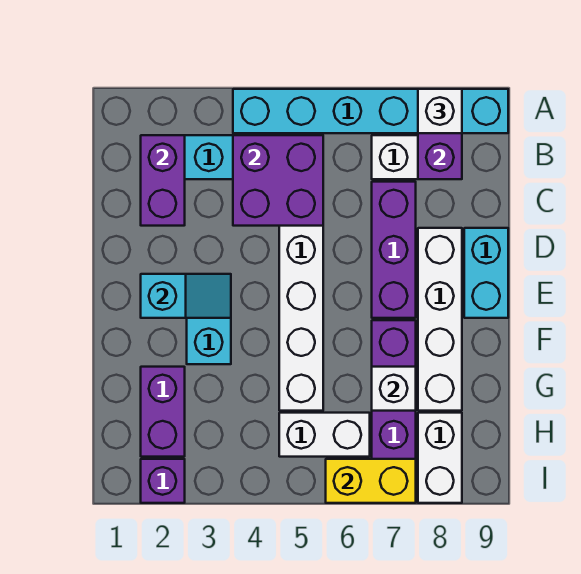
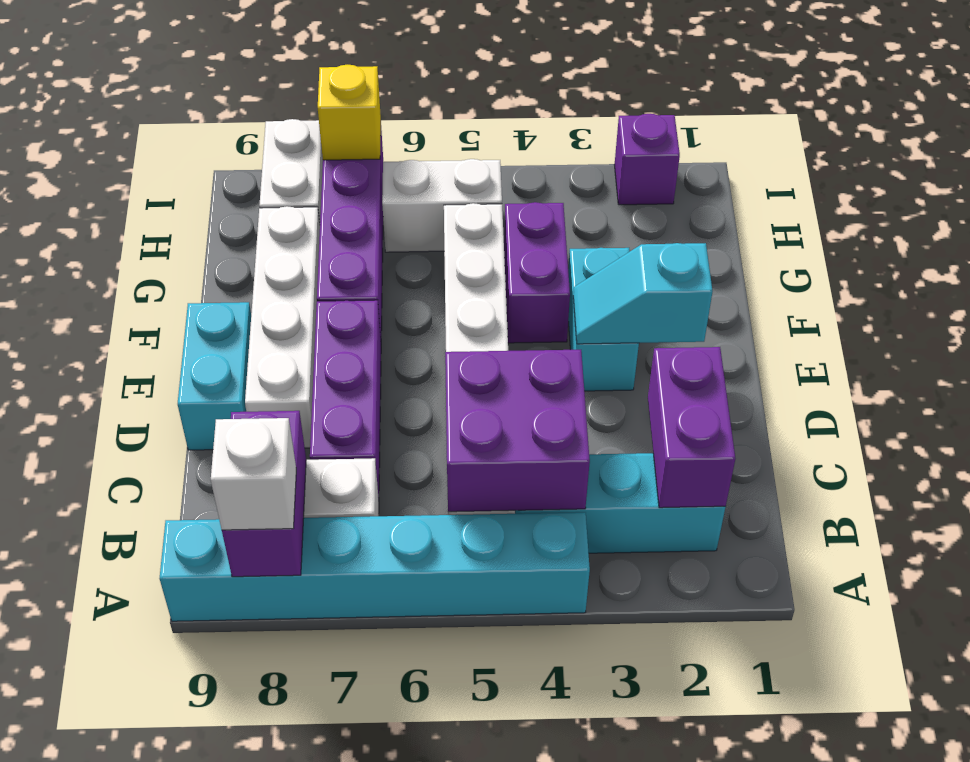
purple 1x2 brick [141,367,185,457] -> purple 1x2 brick moved to [504,202,570,343]
white 1x1 brick [372,367,416,411] -> none
yellow 1x2 brick [326,459,416,503] -> yellow 1x1 brick [318,65,381,160]

